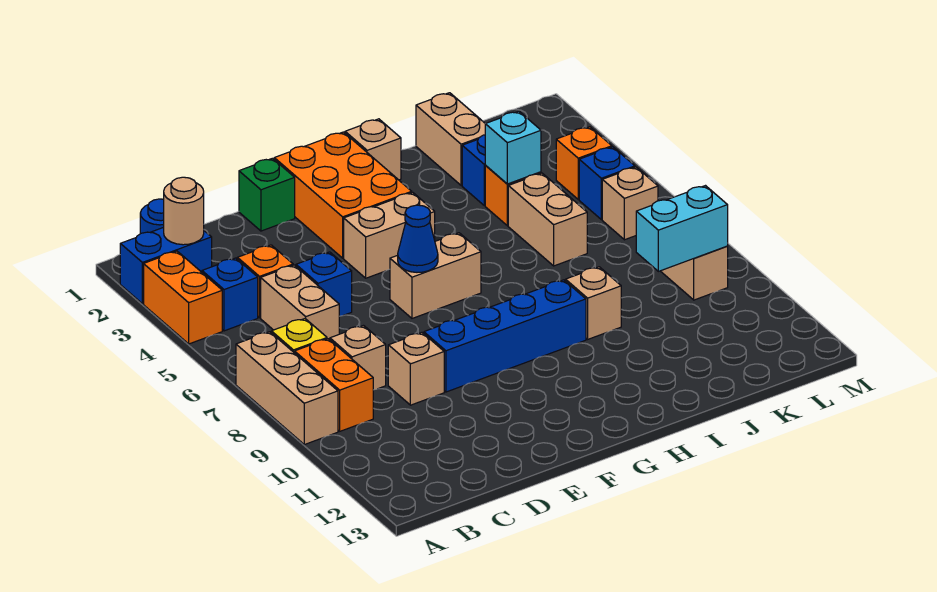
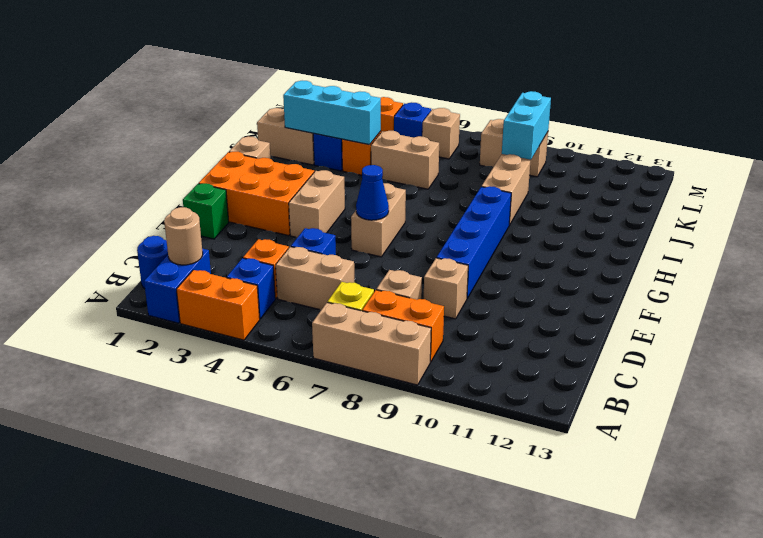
tan 1x1 brick [566,267,621,339] -> tan 1x2 brick [482,154,530,225]
cyan 1x1 brick [485,111,541,184] -> cyan 1x3 brick [283,81,381,145]

